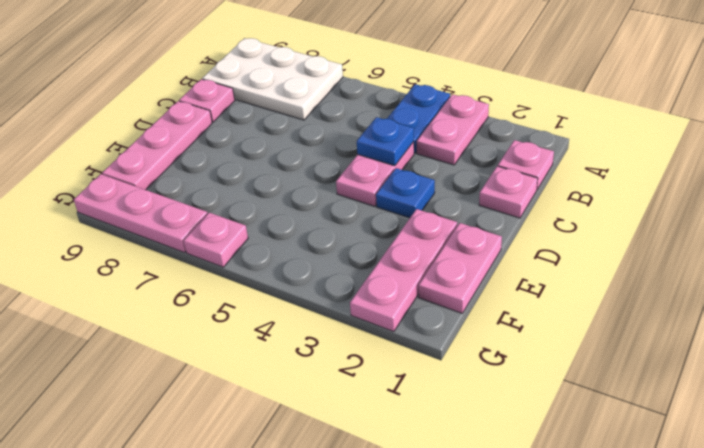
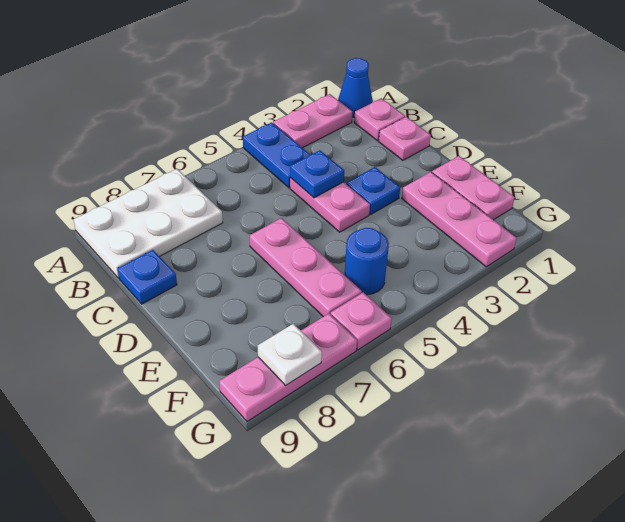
none -> blue 1x1 cone [338,58,373,117]
pink 1x2 plate [417,94,489,165] -> pink 1x2 plate turned to [273,94,352,148]
pink 1x1 plate [179,79,235,122] -> blue 1x1 plate [118,250,177,304]
pink 1x3 plate [102,101,212,190] -> pink 1x3 plate moved to [250,218,362,317]
none -> blue 1x1 round brick [344,228,389,295]
none -> white 1x1 plate [258,324,322,385]

